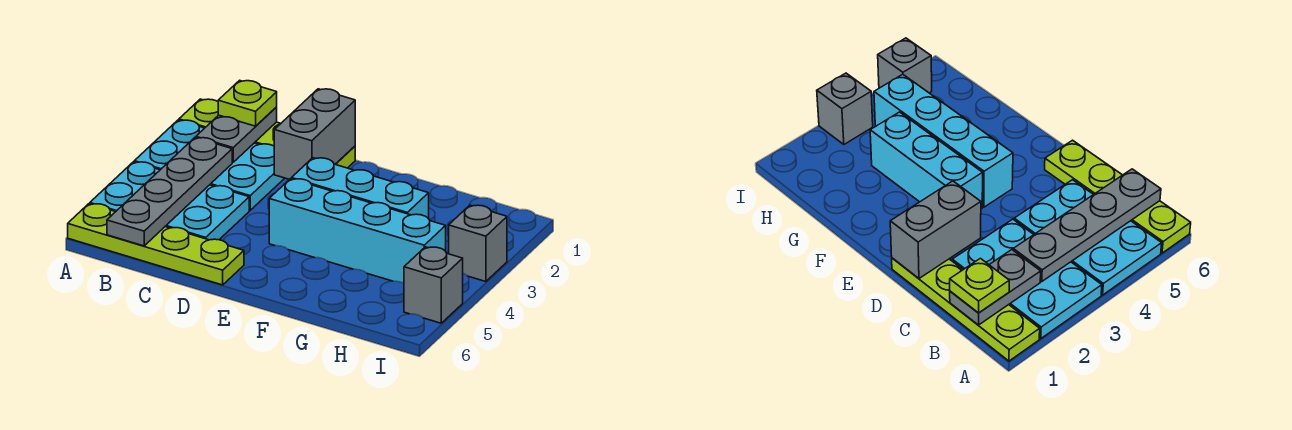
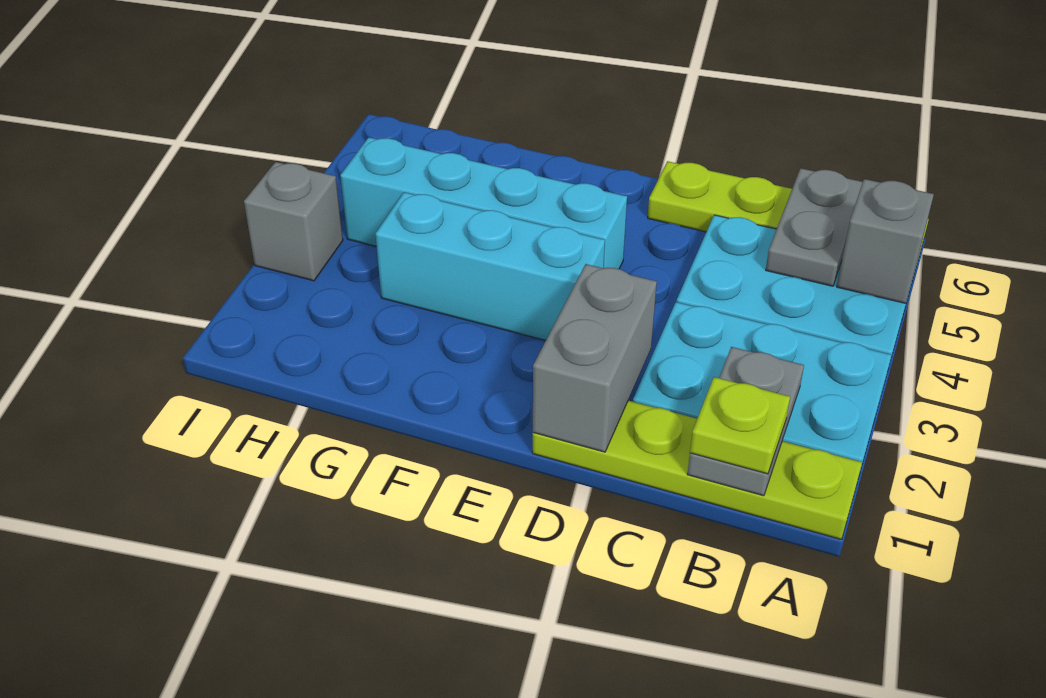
grey 1x4 plate [107,138,232,246] -> grey 1x2 plate [766,168,863,286]
grey 1x1 brick [404,247,463,323] -> grey 1x1 brick moved to [837,179,934,303]

